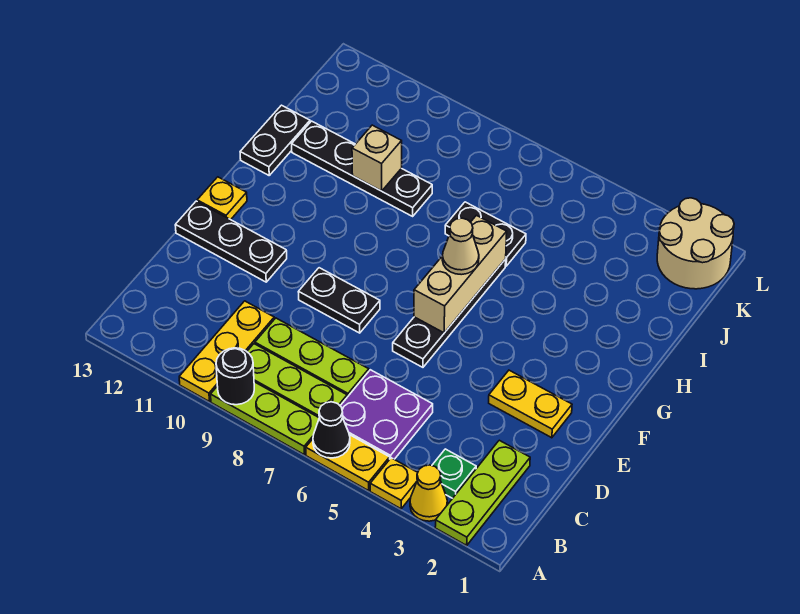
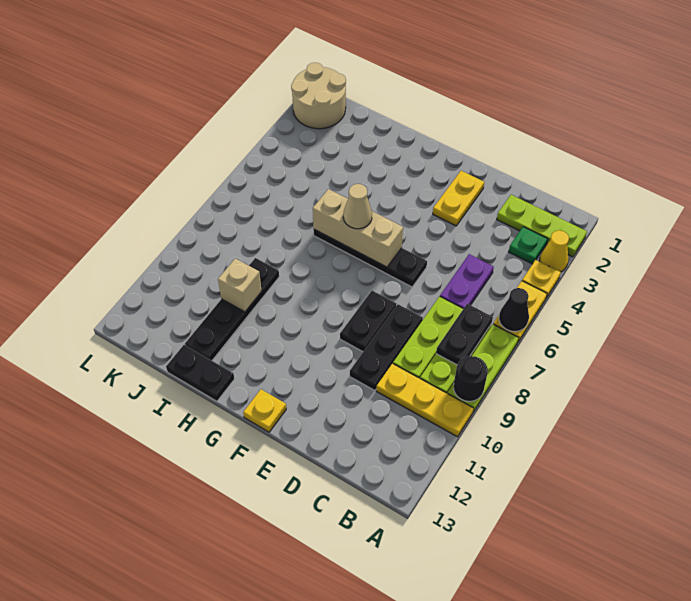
purple 2x2 plate [340,370,433,459] -> purple 1x2 plate [440,254,494,309]
black 1x3 plate [175,201,287,282] -> black 1x3 plate moved to [350,304,423,390]
black 1x2 plate [445,202,526,266] -> black 1x2 plate moved to [436,304,493,365]

